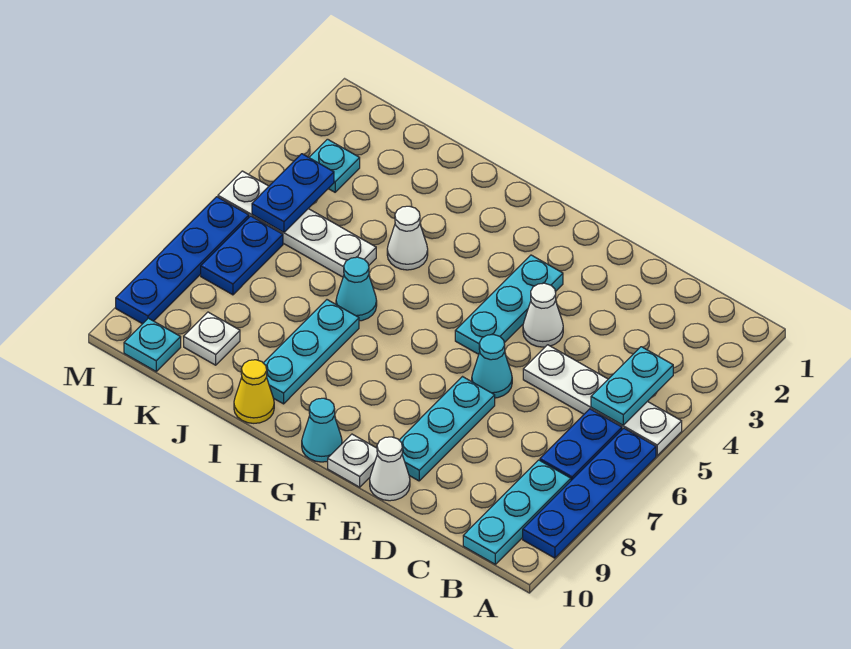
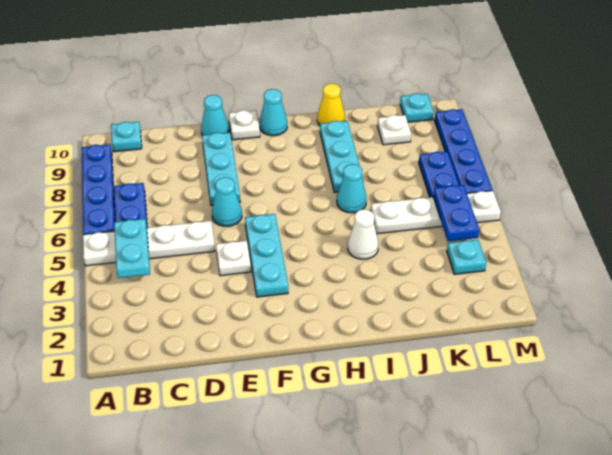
cyan 1x3 plate [463,460,571,564] -> cyan 1x1 plate [111,122,142,152]
white 1x1 cone [523,283,563,347] -> white 1x1 plate [216,241,251,276]
white 1x1 cone [370,437,410,501] -> cyan 1x1 cone [201,95,229,135]

